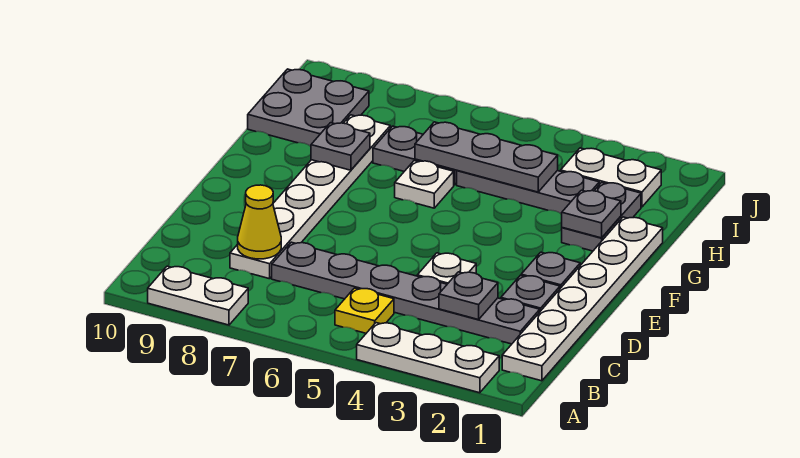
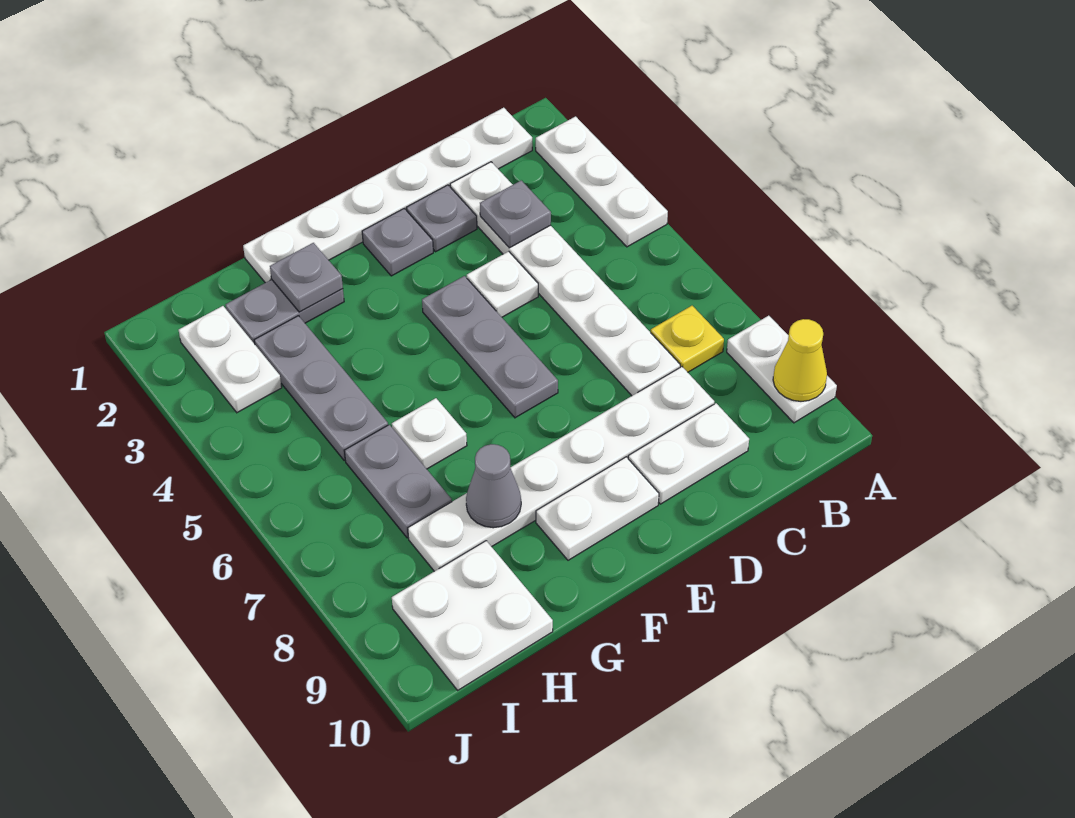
yellow 1x1 plate [335,288,394,333] -> yellow 1x1 plate moved to [651,306,724,372]
grey 1x6 plate [272,242,540,344] -> white 1x6 plate [450,162,680,396]
yellow 1x1 cone [238,185,281,259] -> yellow 1x1 cone moved to [773,319,827,401]
none -> white 1x2 plate [628,403,749,504]
none -> white 1x2 plate [536,457,659,560]
grey 1x1 plate [311,123,370,170] -> grey 1x1 cone [466,444,521,528]
grey 1x3 plate [415,122,558,192] -> grey 1x3 plate moved to [422,276,558,418]
grey 2x2 plate [248,69,369,146] -> white 2x2 plate [392,541,553,690]

